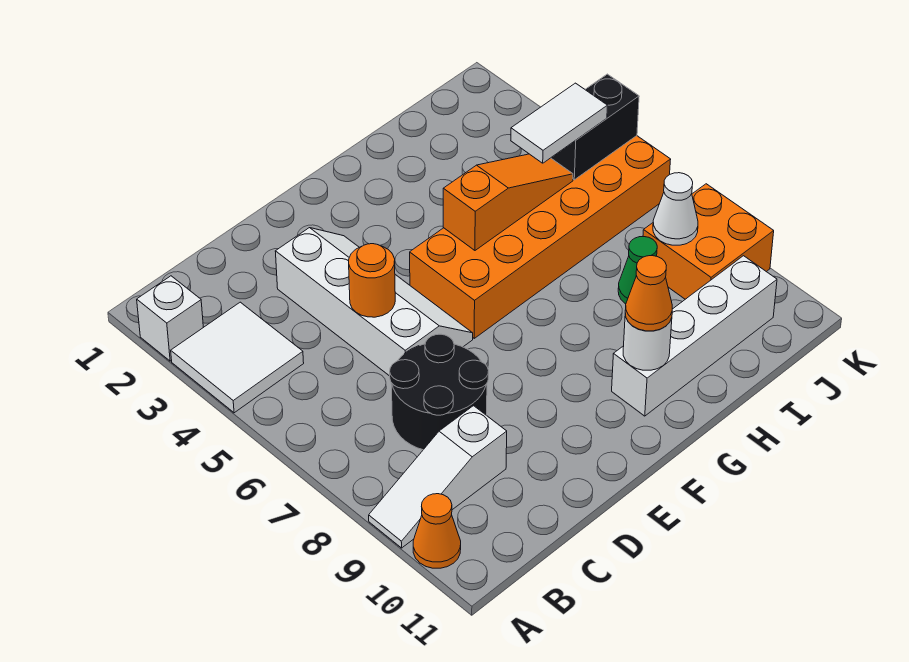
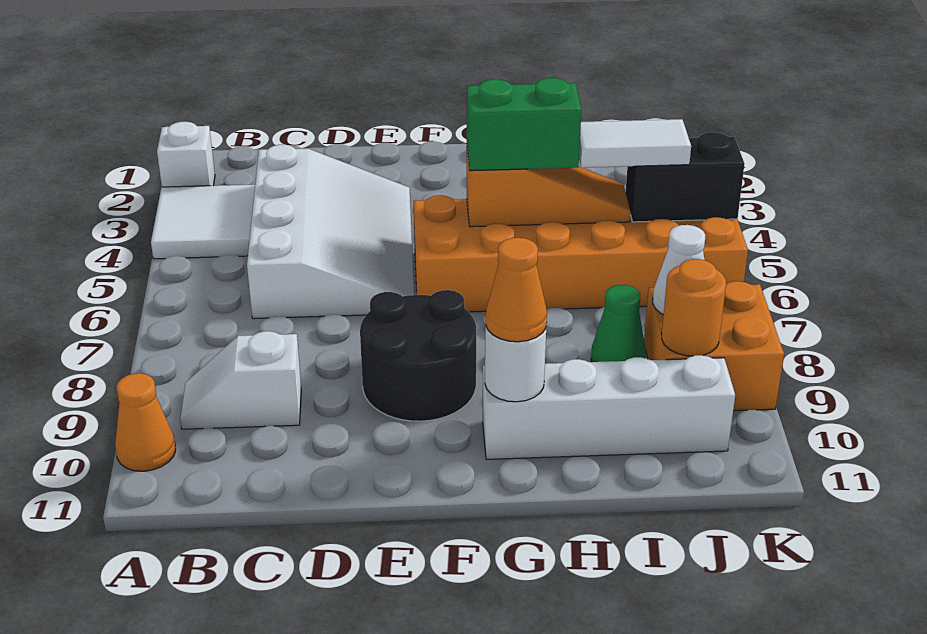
white 1x3 slope [369,406,507,548] -> white 1x2 slope [180,331,301,429]
black 2x2 round brick [390,334,489,450] -> black 2x2 round brick moved to [360,290,476,421]
white 2x4 slope [275,228,473,376] -> white 3x4 slope [247,145,414,319]
orange 1x1 round brick [349,244,395,317] -> orange 1x1 round brick moved to [662,259,726,356]
none -> green 1x2 brick [467,78,582,171]

